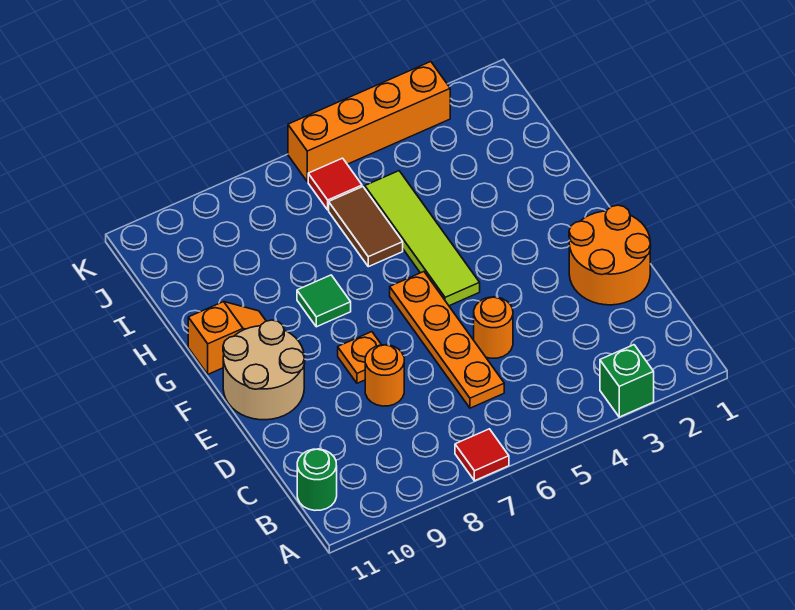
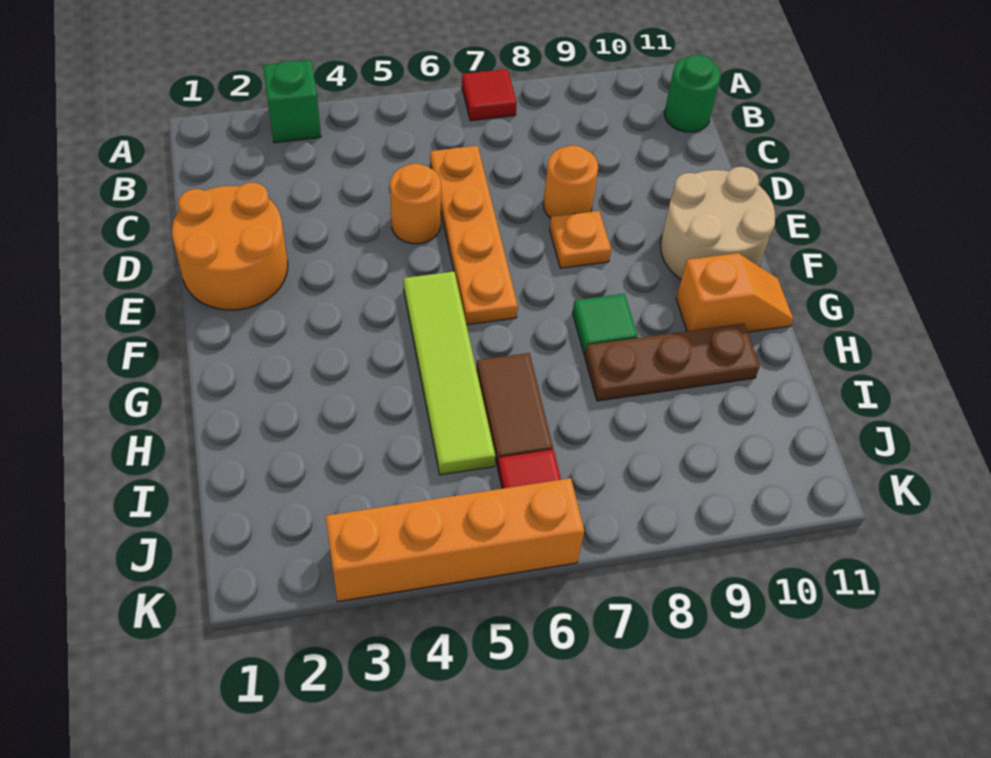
orange 1x2 slope [188,302,266,374] -> orange 1x2 slope turned to [676,253,793,332]
none -> brown 1x3 plate [585,323,760,401]

